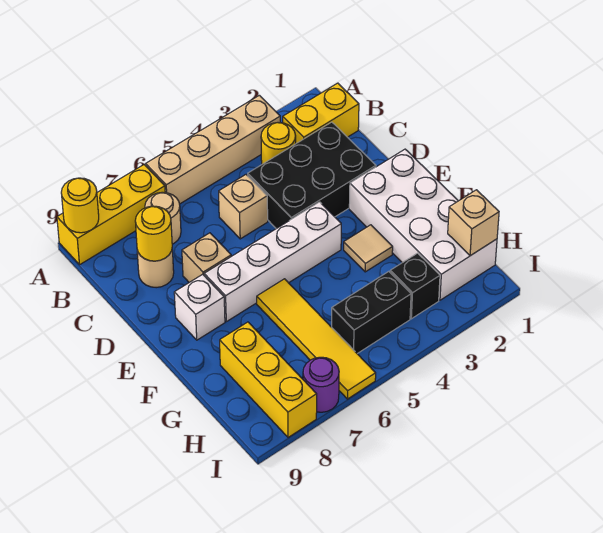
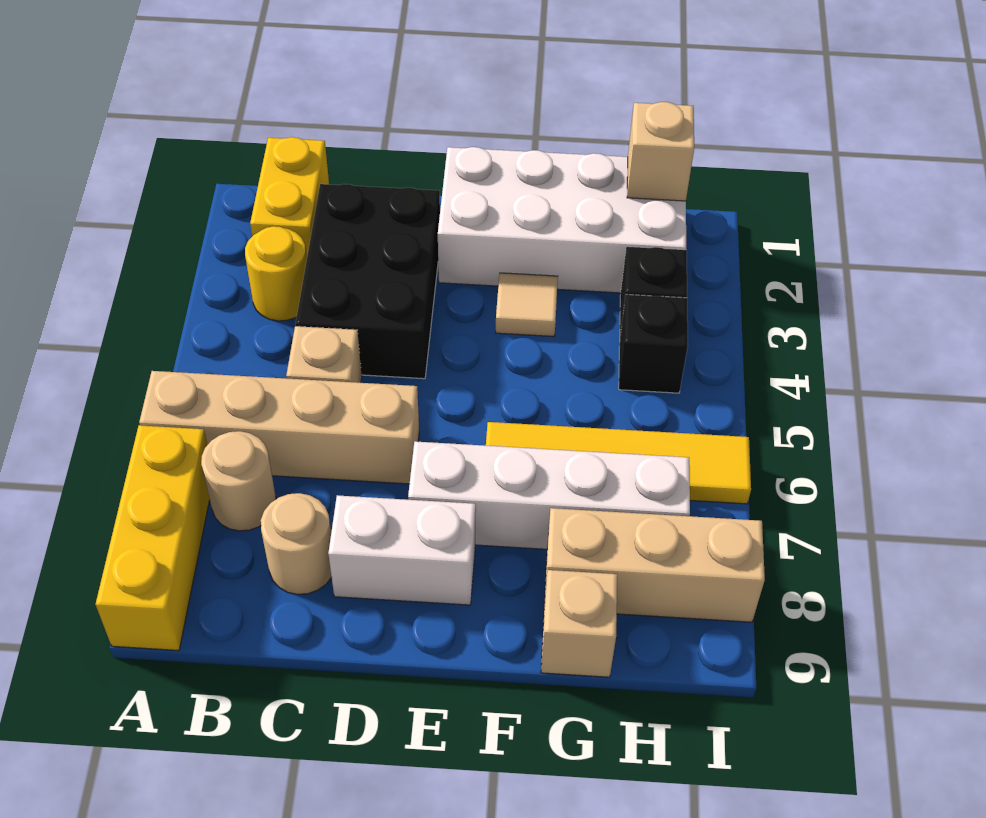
tan 1x4 brick [146,95,280,204] -> tan 1x4 brick turned to [139,371,419,484]
yellow 1x1 round brick [61,178,99,233] -> none
yellow 1x1 round brick [135,206,172,261] -> none
tan 1x1 brick [182,233,231,282] -> tan 1x1 brick moved to [541,570,617,677]
white 1x4 brick [204,202,341,322] -> white 1x4 brick turned to [408,441,690,549]
white 1x1 brick [174,274,225,340] -> white 1x2 brick [328,495,476,605]
yellow 1x3 brick [220,322,317,437] -> tan 1x3 brick [544,508,765,622]
black 1x2 brick [332,271,411,354] -> black 1x1 brick [619,294,688,393]
purple 1x1 round brick [303,357,339,412] -> none

